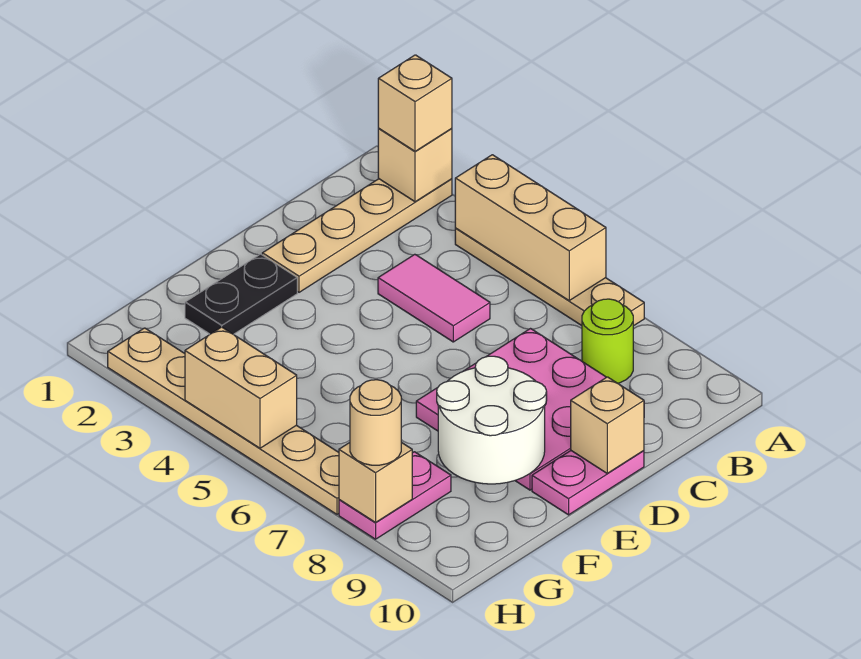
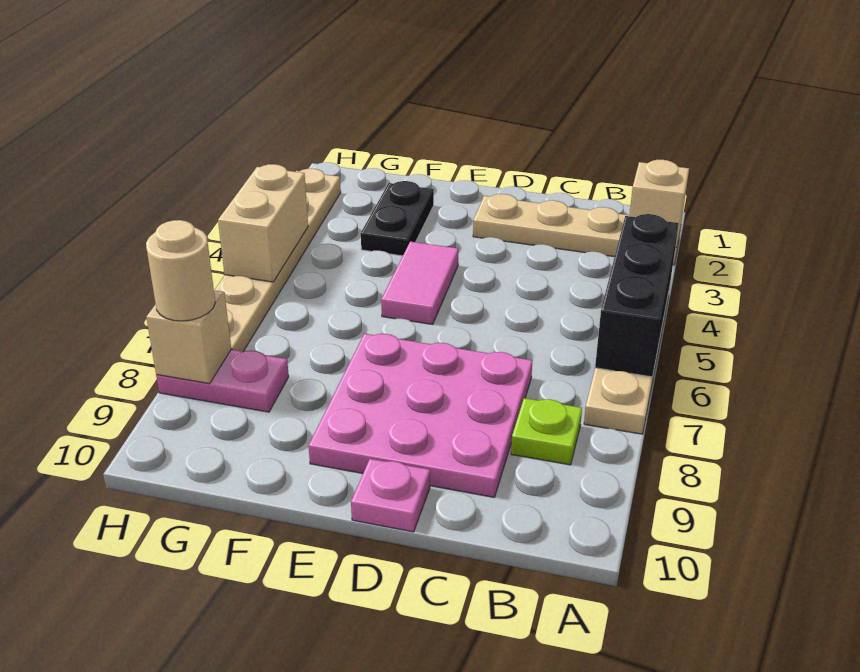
tan 1x1 brick [378,55,452,151] -> none
tan 1x3 brick [455,155,606,301] -> black 1x3 brick [595,214,679,377]
lime 1x1 round brick [582,299,633,383] -> lime 1x1 plate [511,398,582,465]
pink 1x2 tile [378,254,490,342] -> pink 1x2 tile moved to [381,241,458,324]
pink 1x2 plate [532,451,644,515] -> pink 1x1 plate [351,459,430,532]
tan 1x1 brick [571,377,644,473] -> none
black 1x2 plate [185,254,297,334] -> black 1x2 plate turned to [361,181,434,256]
white 2x2 round brick [437,356,546,484] -> none

